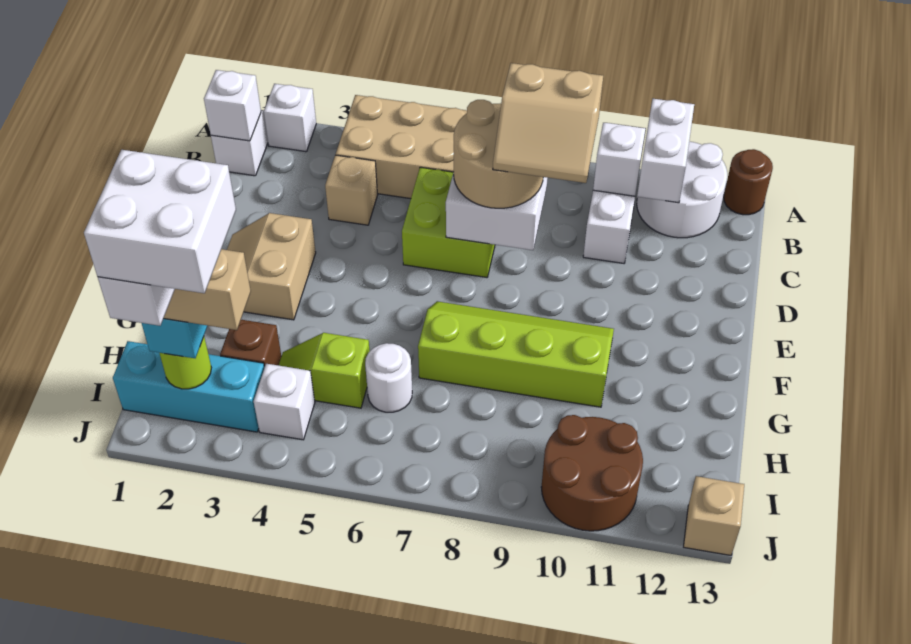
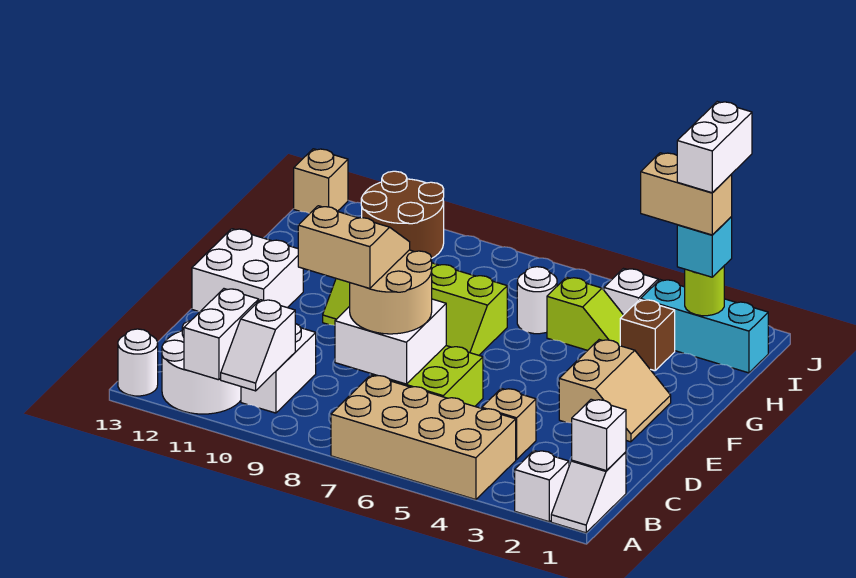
brown 1x1 round brick [724,149,773,215] -> white 1x1 round brick [118,329,158,396]
white 2x2 brick [84,150,236,293] -> white 2x2 brick moved to [192,229,303,311]

